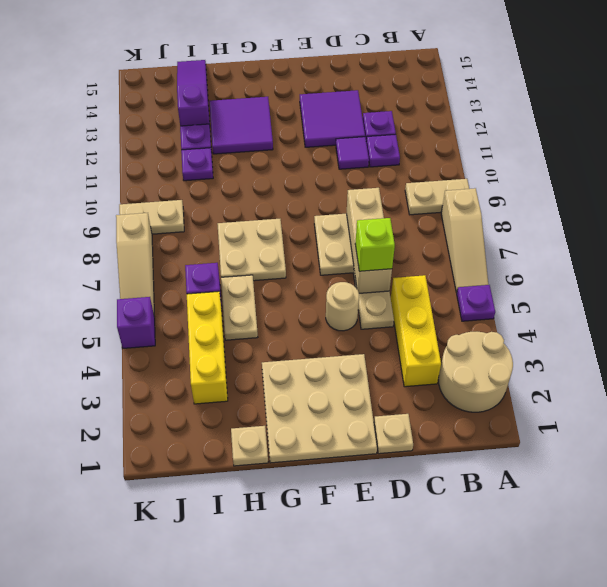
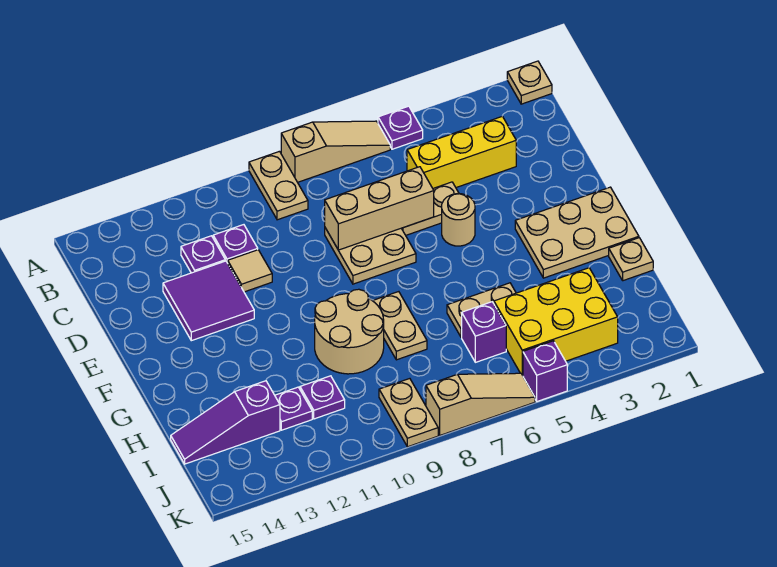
tan 2x2 round brick [438,331,513,412] -> tan 2x2 round brick moved to [315,289,384,374]
tan 1x1 plate [374,414,413,454] -> tan 1x1 plate moved to [507,61,552,104]
lime 1x1 brick [355,218,395,271] -> none
purple 1x1 tile [336,137,369,169] -> tan 1x1 tile [228,250,272,292]
tan 3x3 plate [262,354,377,463] -> tan 2x3 plate [515,187,639,278]
tan 2x2 plate [218,219,286,281] -> tan 1x2 plate [373,292,427,360]
purple 2x2 tile [209,97,273,154] -> none
yellow 1x3 brick [187,291,228,404] -> yellow 2x3 brick [494,268,618,375]

